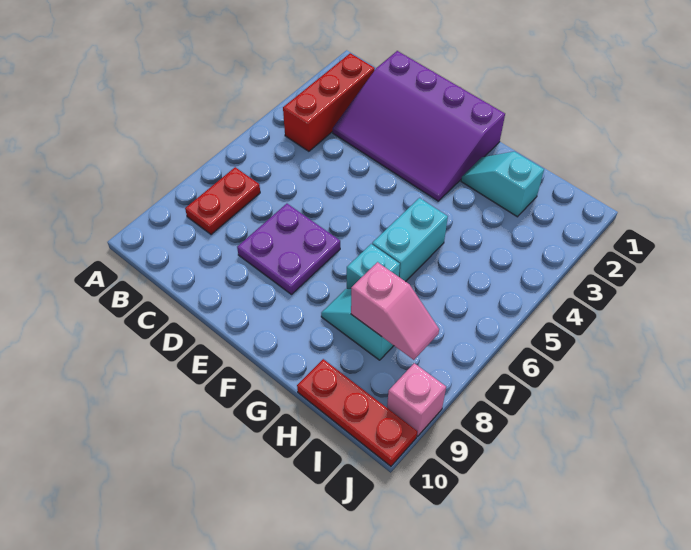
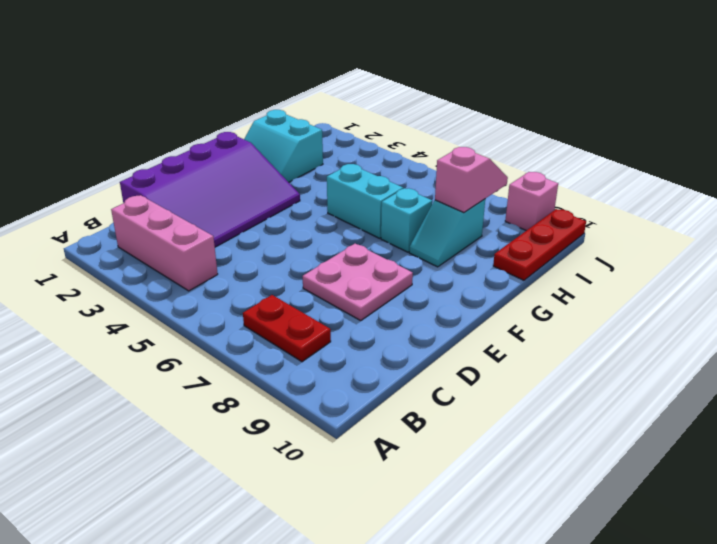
red 1x3 brick [283,53,375,151] -> pink 1x3 brick [111,195,218,291]
purple 2x2 plate [237,204,340,294] -> pink 2x2 plate [303,244,413,321]
cyan 1x2 slope [461,152,544,217] -> cyan 2x2 slope [244,110,323,182]

